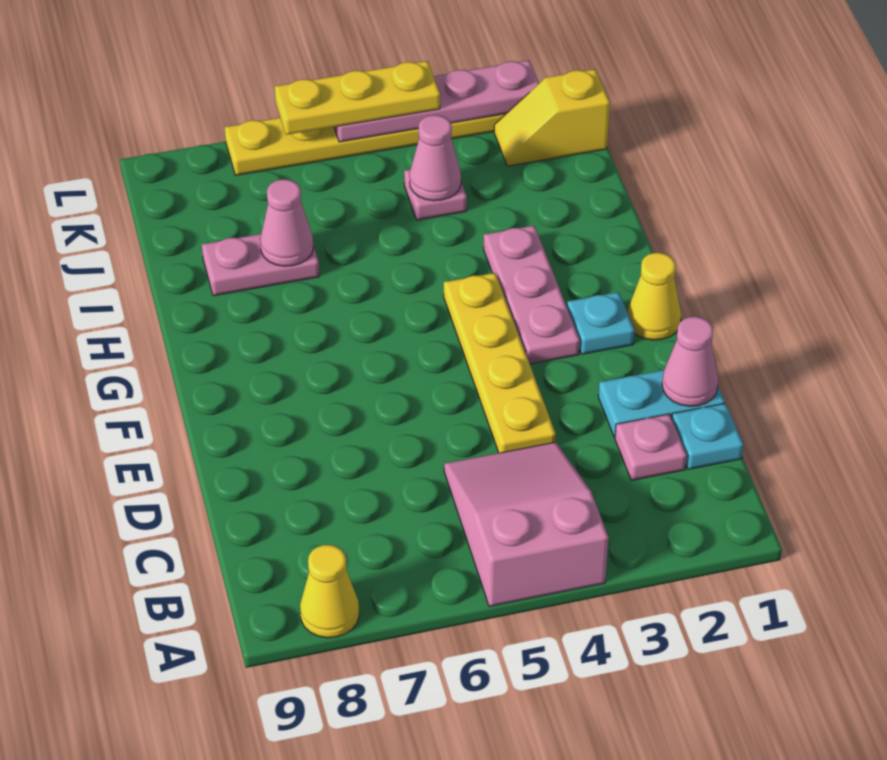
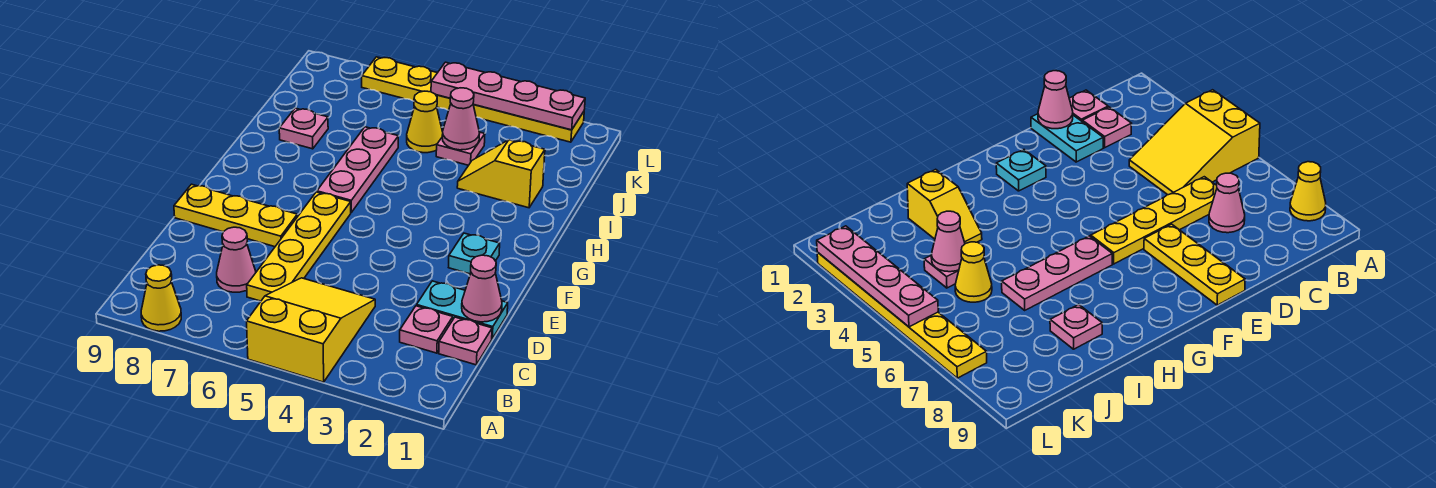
pink 2x3 slope [444,442,608,606] -> yellow 2x3 slope [246,278,375,382]
cyan 1x1 plate [672,403,743,469] -> pink 1x1 plate [439,317,492,365]
yellow 1x4 plate [444,273,556,453] -> yellow 1x4 plate moved to [247,192,351,301]
yellow 1x1 cone [628,253,681,340] -> yellow 1x1 cone moved to [407,91,443,153]
pink 1x3 plate [484,226,580,364] -> pink 1x3 plate moved to [317,127,398,213]
pink 1x2 plate [202,234,319,296] -> pink 1x1 plate [279,108,328,149]
pink 1x1 cone [260,179,313,266] -> pink 1x1 cone moved to [217,227,256,292]
yellow 1x2 slope [494,69,610,166] -> yellow 1x2 slope moved to [457,140,545,208]
yellow 1x3 plate [275,61,440,135] -> yellow 1x3 plate moved to [174,184,297,247]

